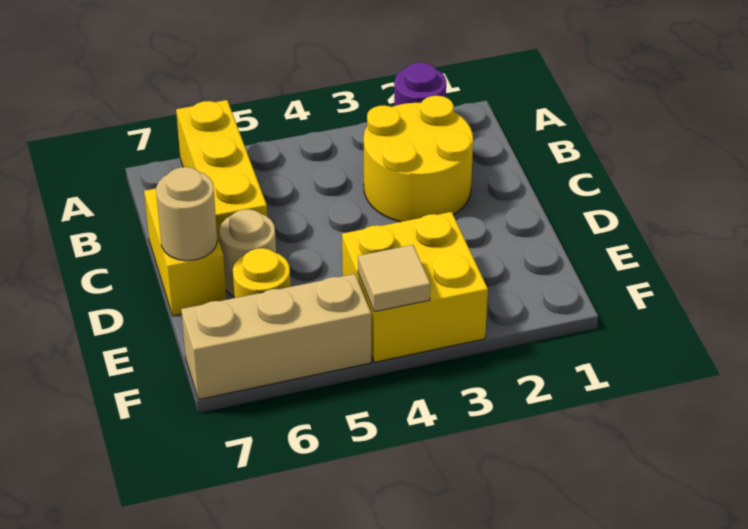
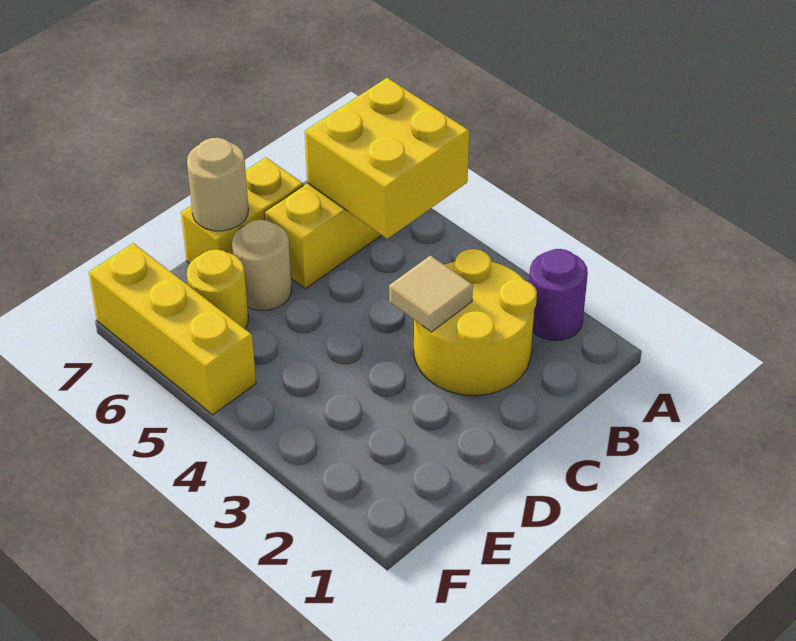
yellow 2x2 brick [342,212,488,362] -> yellow 2x2 brick moved to [305,78,469,239]
tan 1x1 tile [358,245,430,312] -> tan 1x1 tile moved to [389,256,473,332]
tan 1x3 brick [181,274,371,400] -> yellow 1x3 brick [89,243,256,415]

